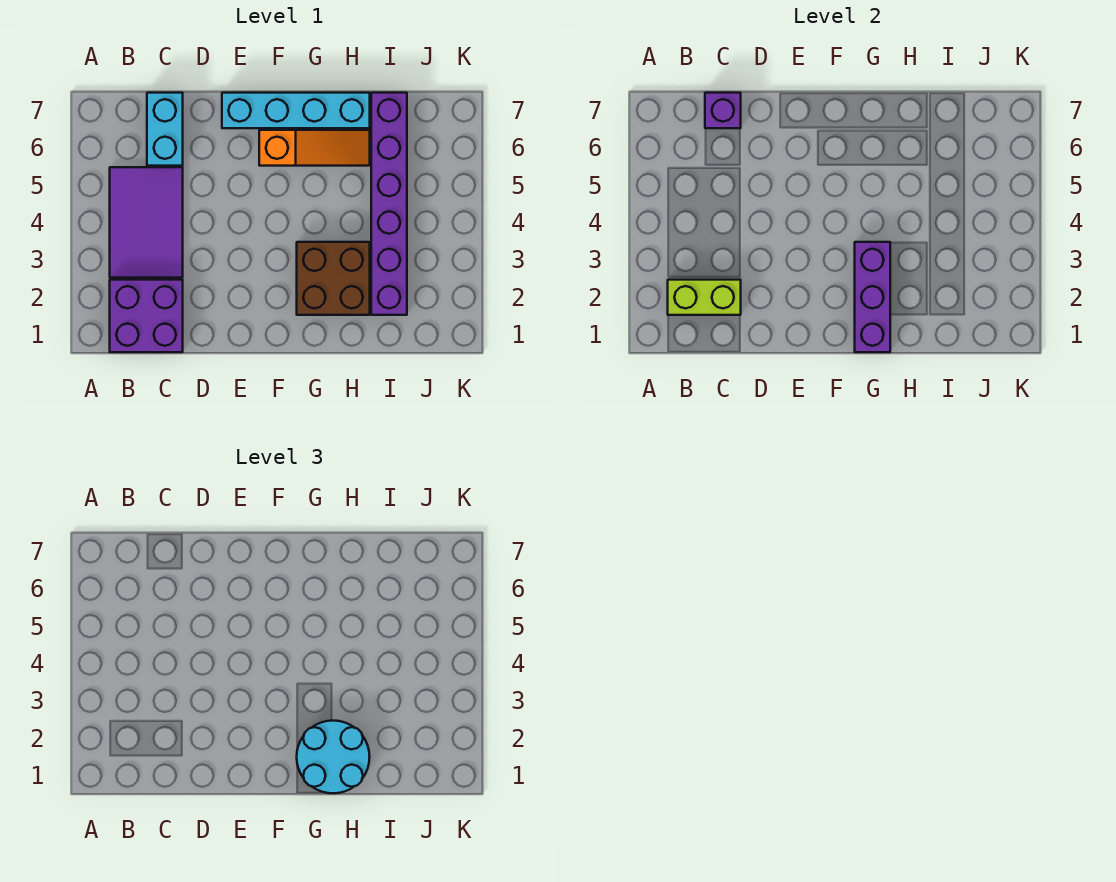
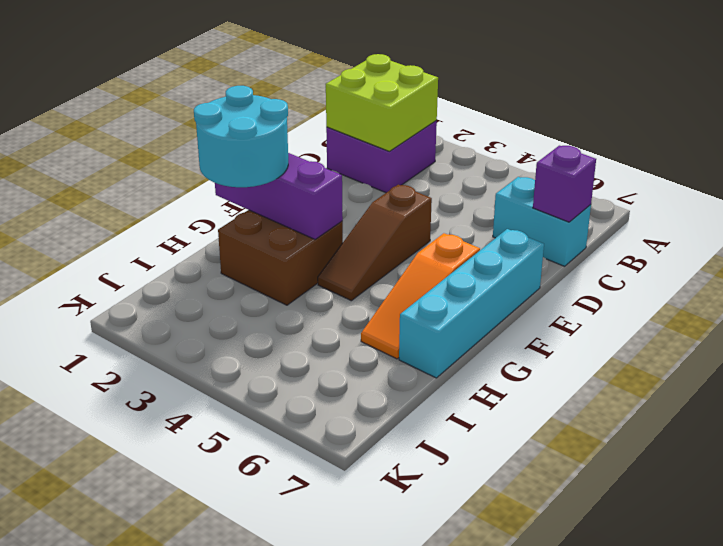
lime 1x2 brick [668,280,741,315] -> lime 2x2 brick [326,54,438,151]
purple 2x3 tile [110,167,183,278] -> none
none -> brown 1x3 slope [318,185,432,301]
purple 1x6 brick [371,93,407,315] -> none

